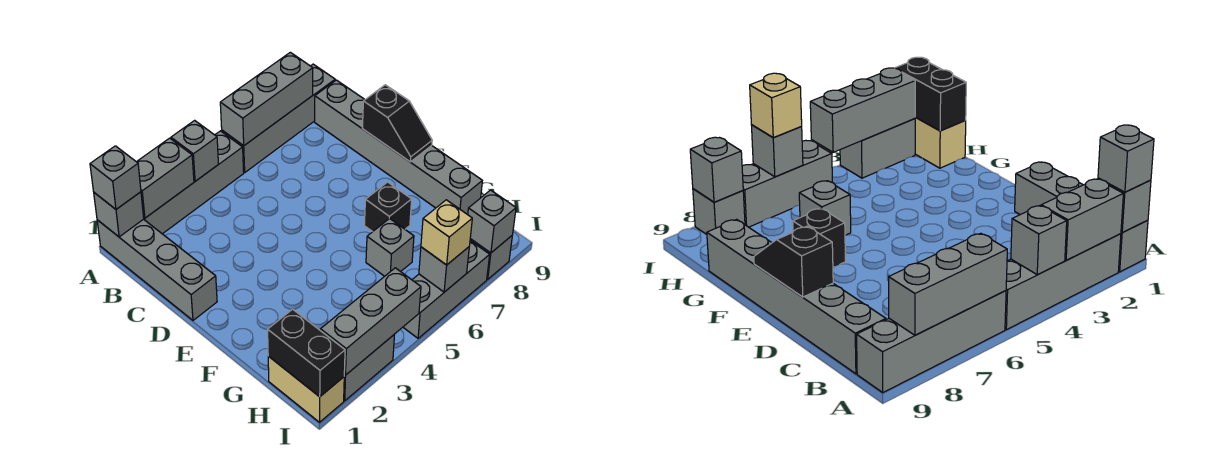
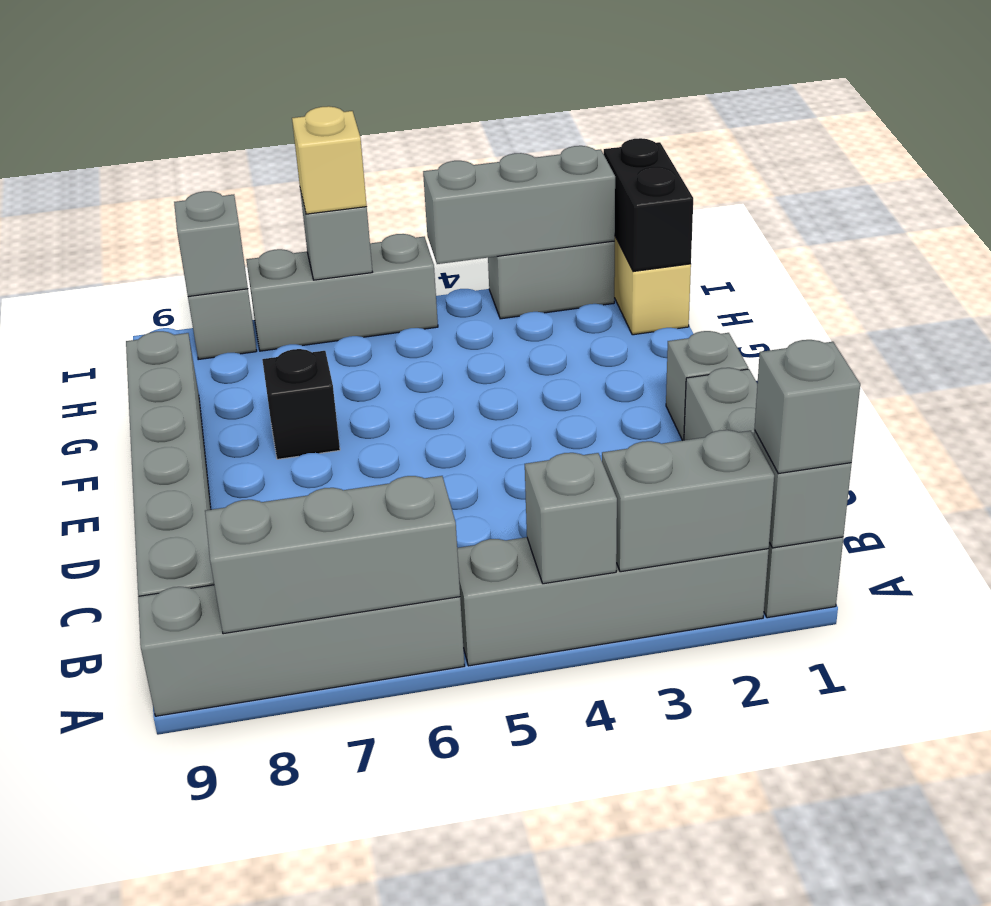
black 1x2 slope [362,85,432,162] -> none
grey 1x1 brick [366,218,414,276] -> grey 1x1 brick moved to [666,331,748,441]

